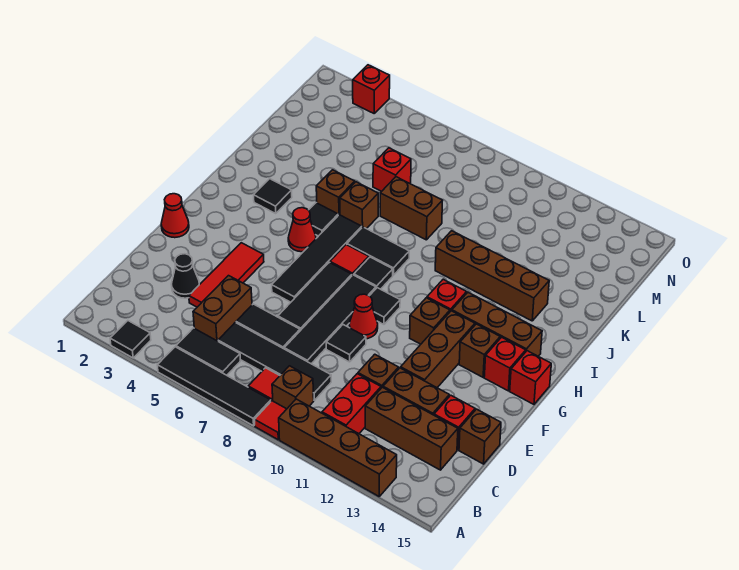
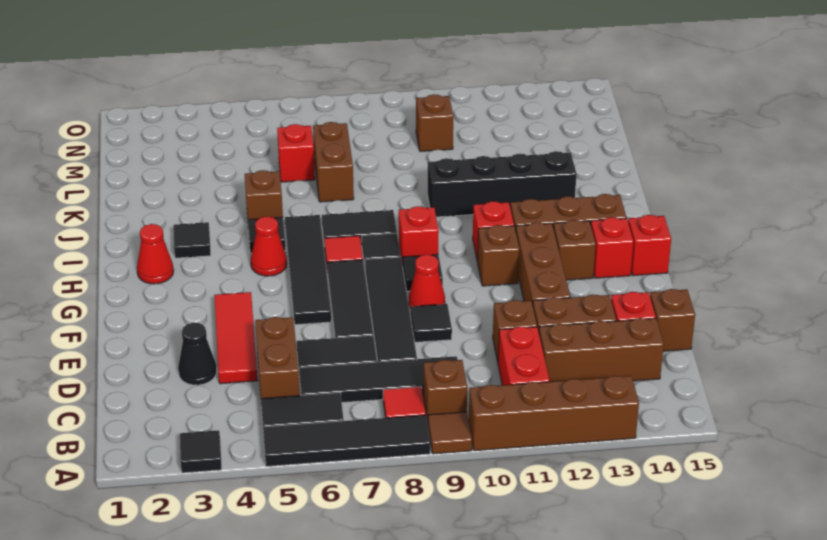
red 1x1 tile [255,401,286,440] -> brown 1x1 tile [428,412,472,454]
red 1x1 cone [161,194,189,238] -> red 1x1 cone moved to [137,224,174,284]
brown 1x1 brick [340,182,378,229] -> brown 1x1 brick moved to [416,94,453,151]
brown 1x4 brick [435,231,549,321] -> black 1x4 brick [428,151,577,217]
brown 1x2 brick [380,177,443,240] -> brown 1x2 brick turned to [313,122,354,202]
red 1x1 brick [353,65,390,113] -> red 1x1 brick moved to [399,206,439,266]

